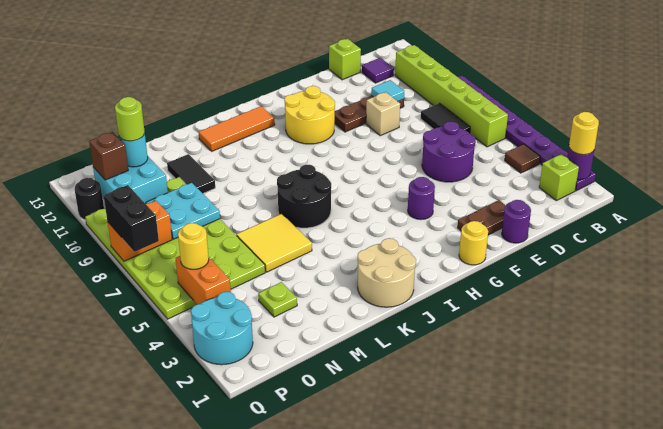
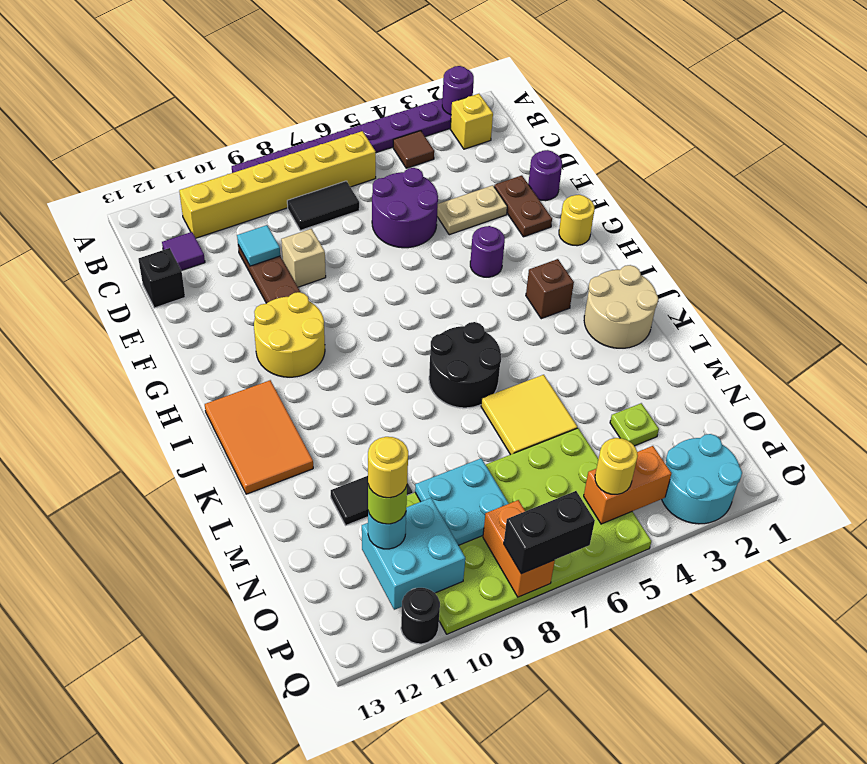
yellow 1x1 round brick [569,112,599,155] -> yellow 1x1 round brick moved to [368,437,408,498]
lime 1x1 brick [539,154,579,201] -> yellow 1x1 brick [450,94,493,149]
lime 1x6 brick [395,45,508,147] -> yellow 1x6 brick [179,131,376,238]
lime 1x1 brick [329,39,361,80] -> black 1x1 brick [138,248,185,308]
none -> tan 1x2 plate [437,185,507,235]
orange 1x3 tile [199,106,275,151] -> orange 2x3 tile [205,380,313,494]
brown 1x1 brick [89,132,128,180] -> brown 1x1 brick moved to [526,259,574,319]

